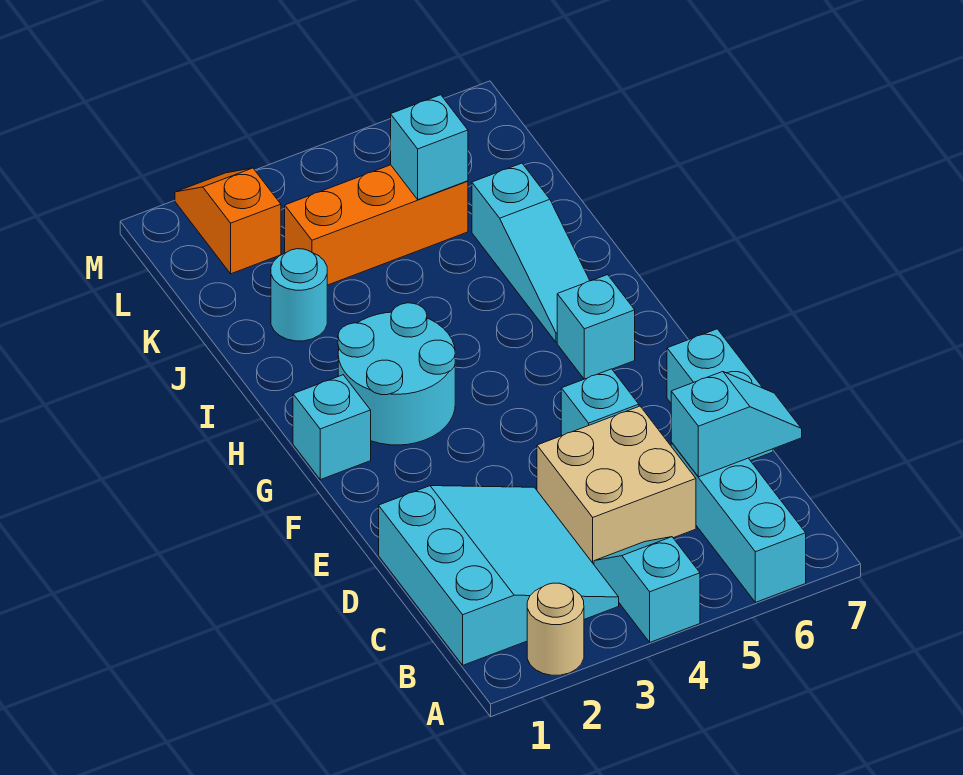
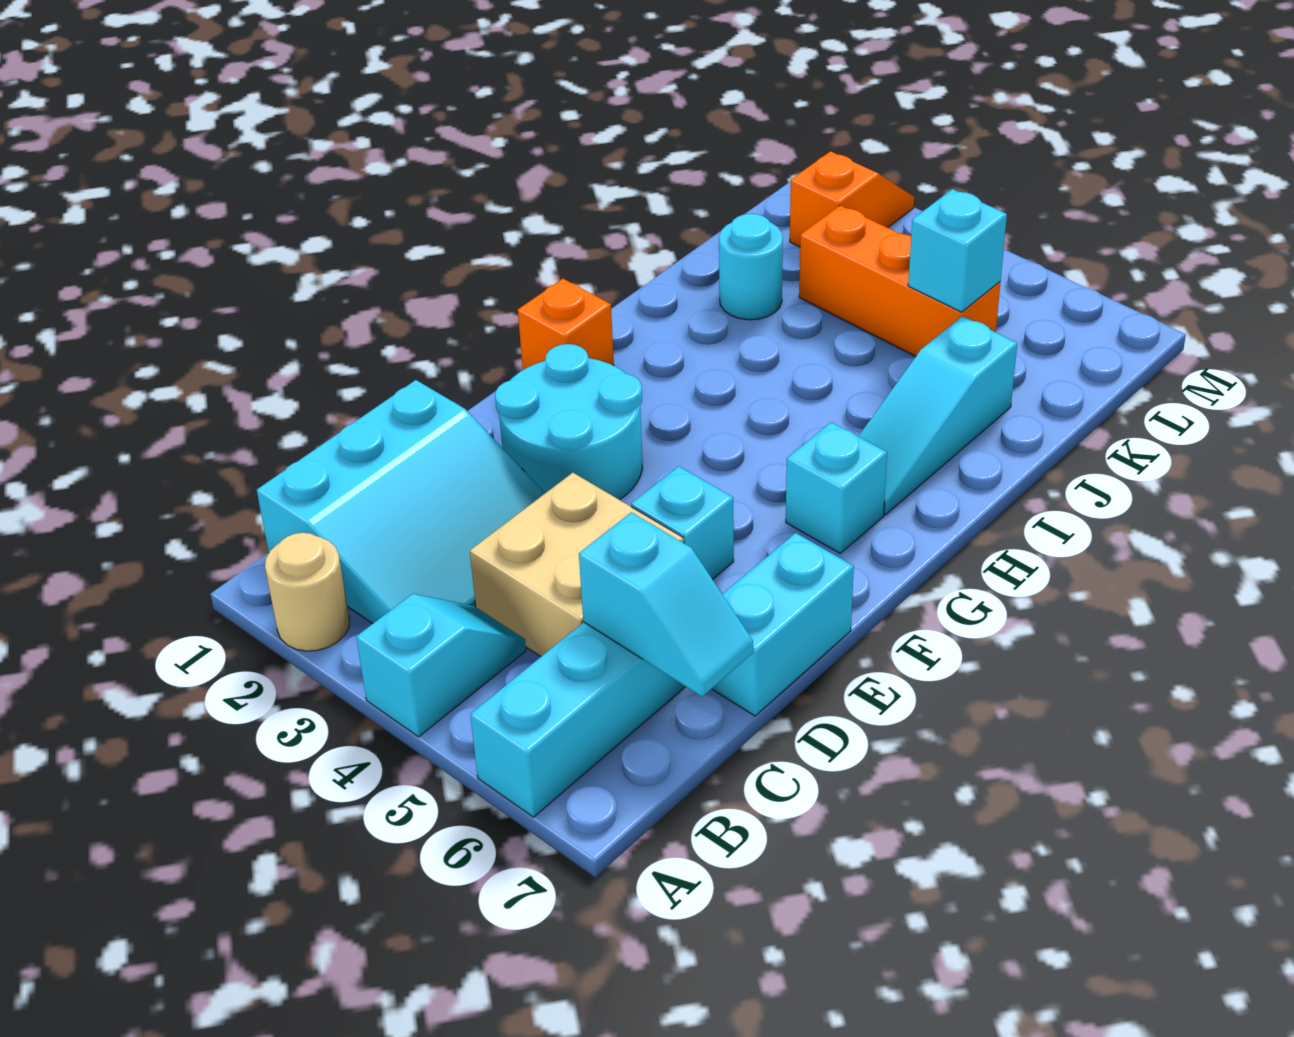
cyan 1x1 brick [293,375,371,480] -> orange 1x1 brick [518,279,614,370]
cyan 2x2 round brick [338,303,455,445] -> cyan 2x2 round brick moved to [495,344,642,500]

